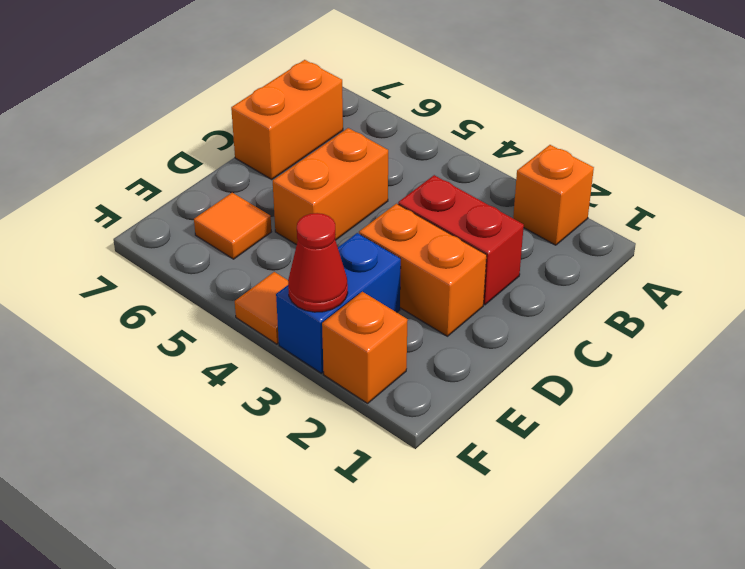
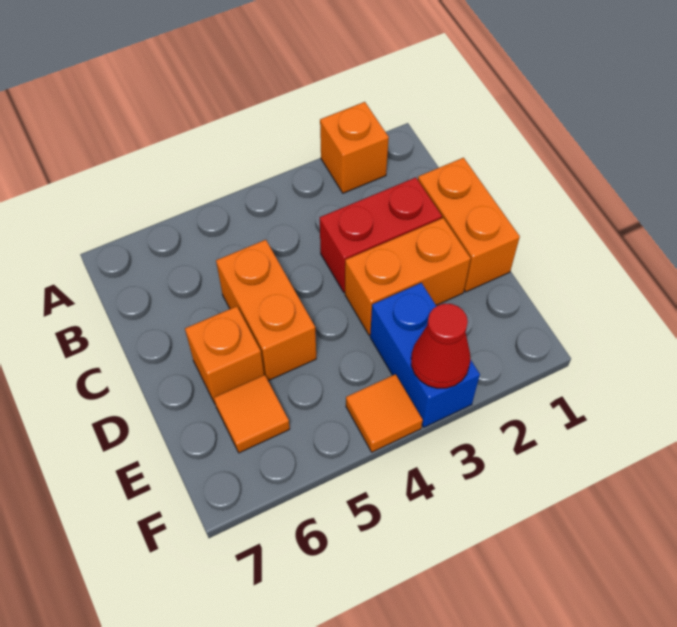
orange 1x2 brick [231,60,343,180] -> orange 1x2 brick moved to [418,158,520,292]
orange 1x1 brick [322,292,408,403] -> orange 1x1 brick moved to [185,306,264,403]

